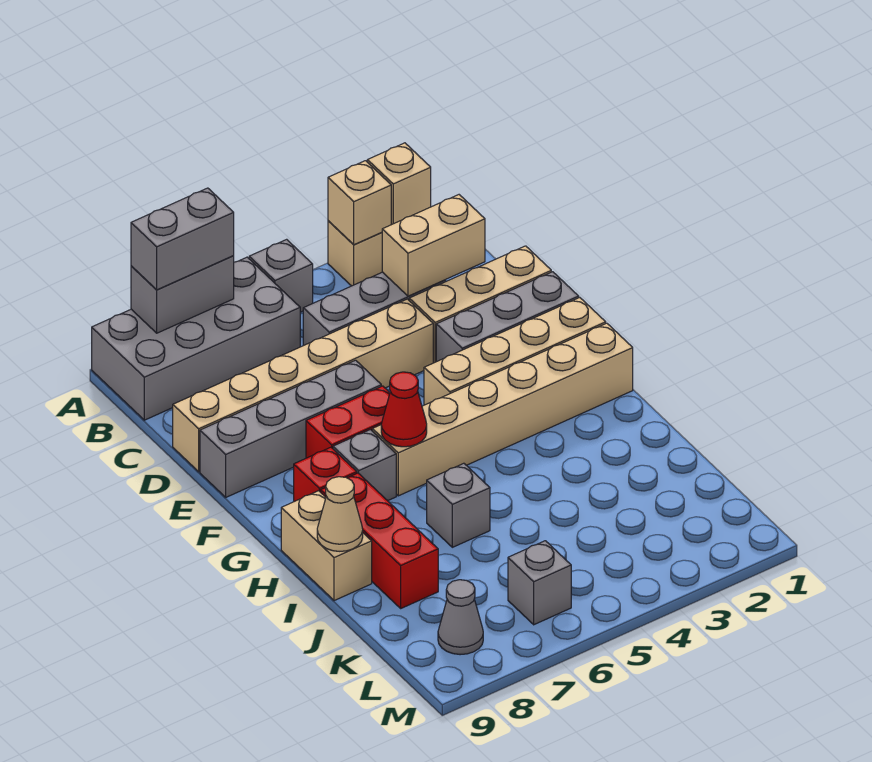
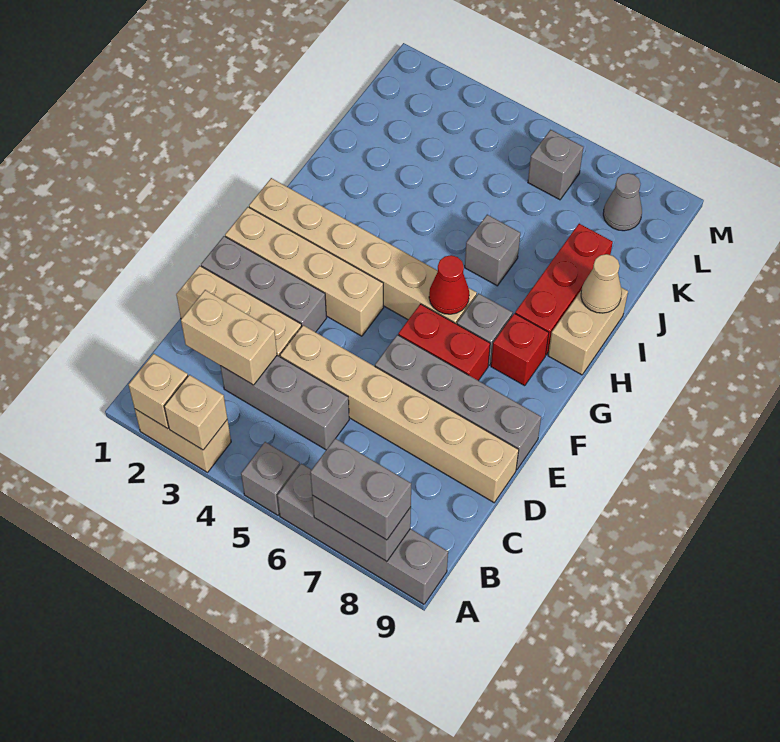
grey 2x4 brick [92,257,300,420] -> grey 1x4 brick [277,463,448,604]

